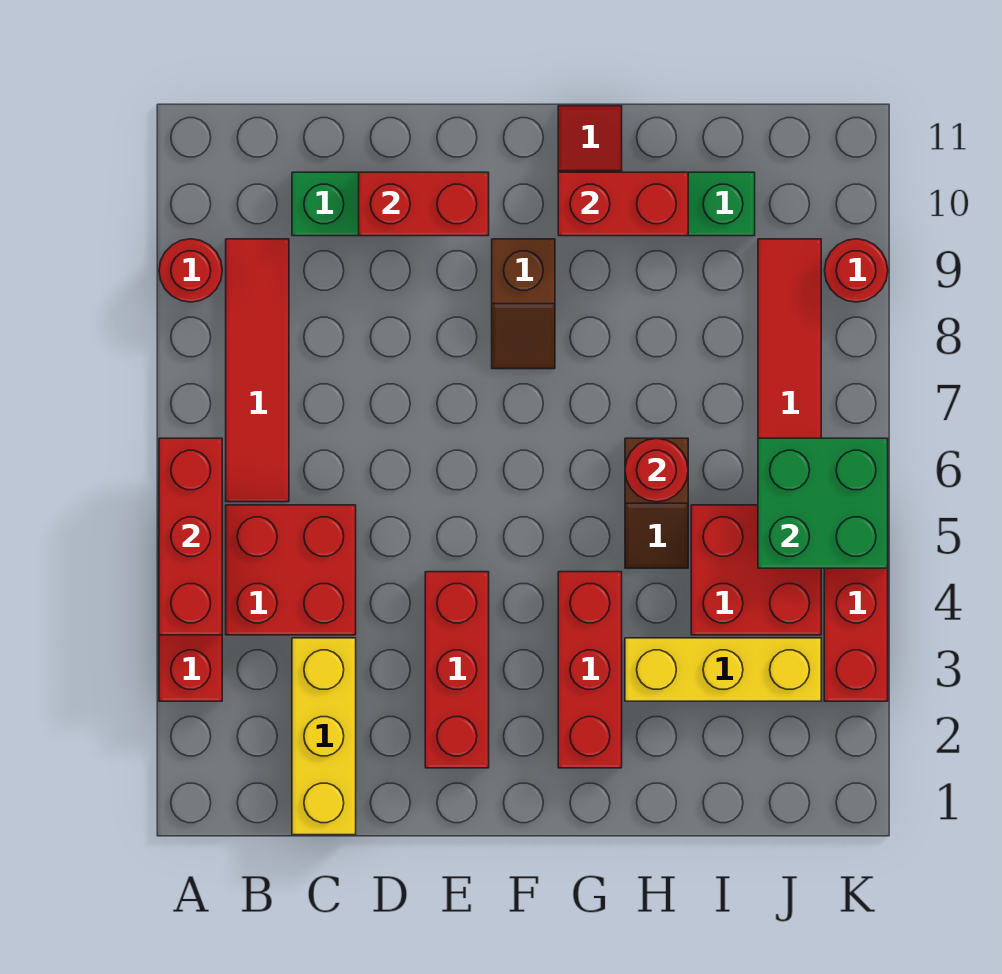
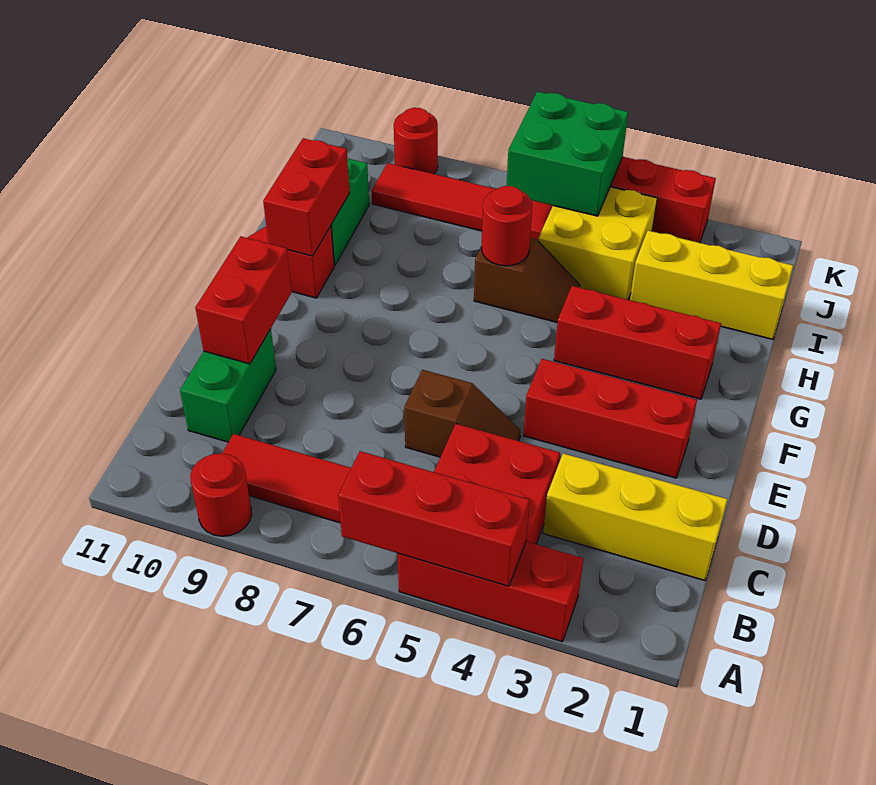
brown 1x2 slope [492,239,555,369] -> brown 1x2 slope moved to [404,370,521,457]
yellow 1x3 brick [625,638,821,701] -> yellow 1x3 brick turned to [630,231,793,339]
red 2x2 brick [691,505,821,635] -> yellow 2x2 brick [538,187,657,300]

